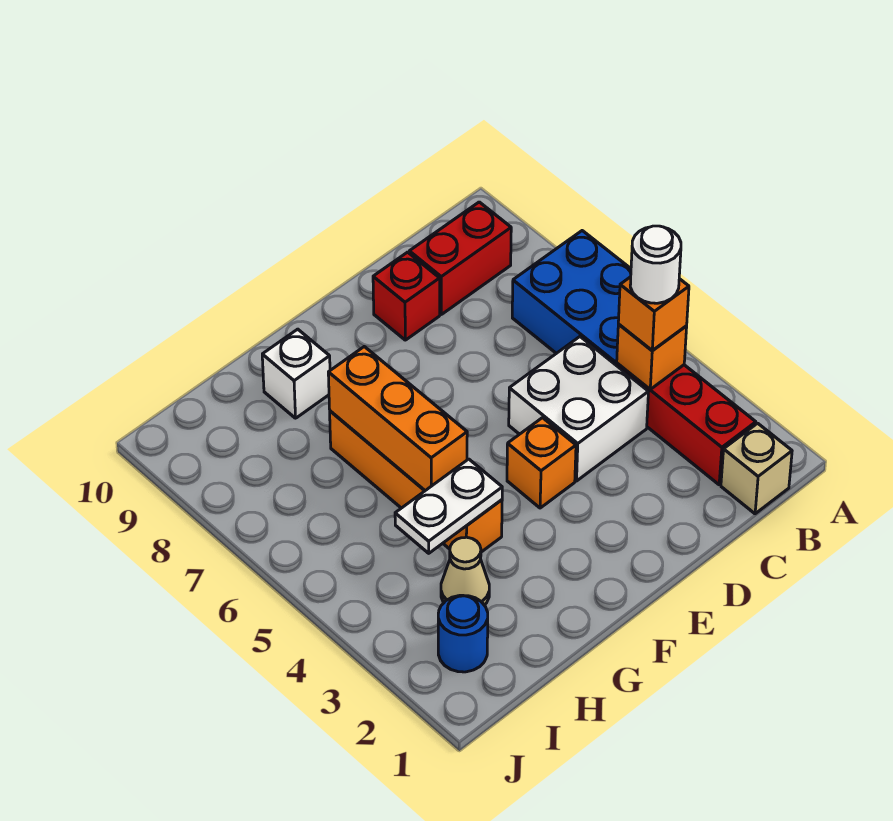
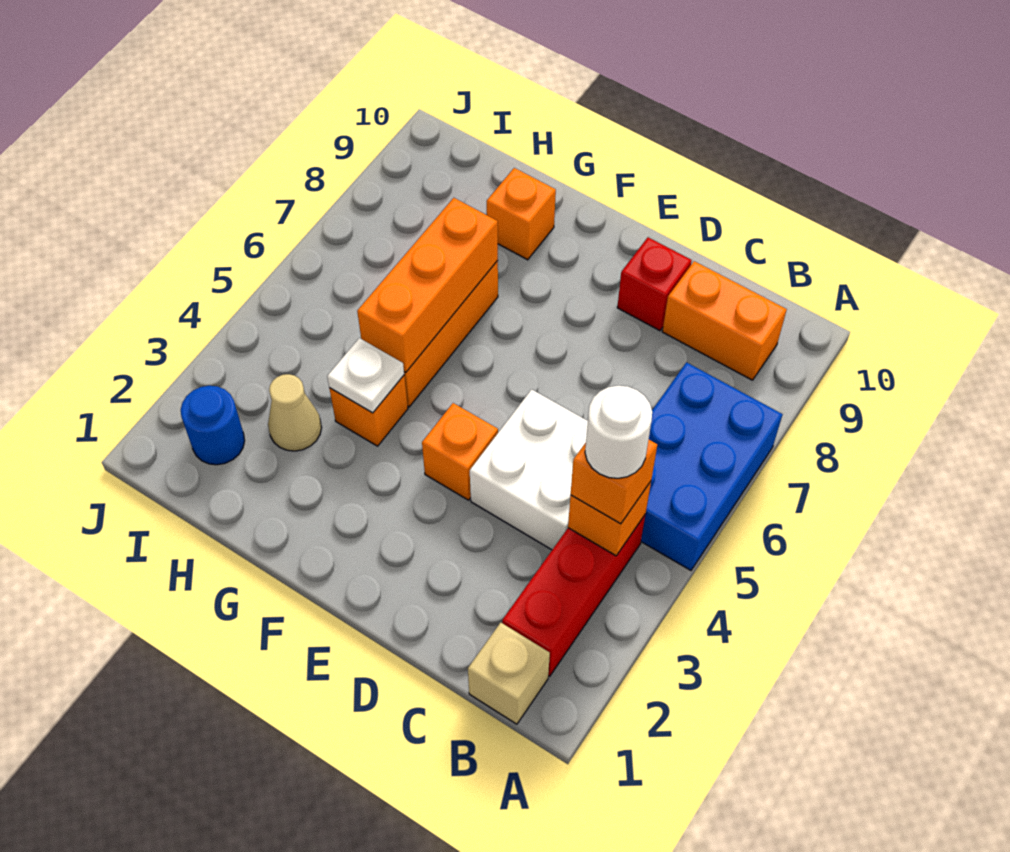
red 1x2 brick [409,202,511,314] -> orange 1x2 brick [662,261,787,380]
white 1x2 plate [395,459,502,553] -> white 1x1 plate [327,338,404,413]
white 1x1 brick [262,329,330,418] -> orange 1x1 brick [487,168,556,260]

